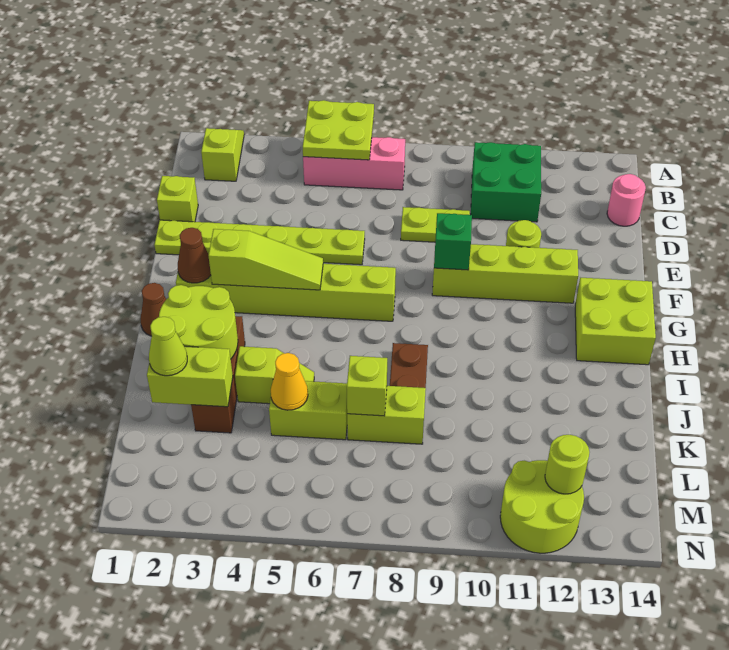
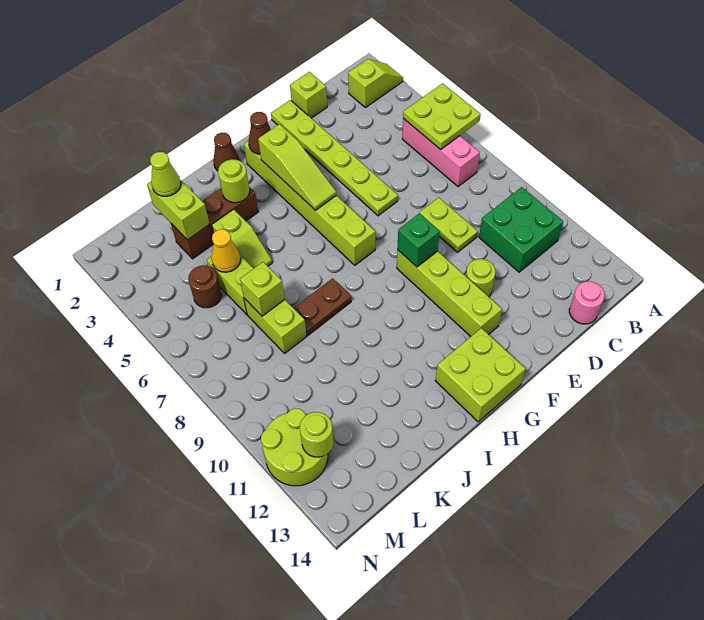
lime 2x2 round brick [159,285,238,358] -> lime 1x1 round brick [218,159,250,203]
none -> brown 1x1 round brick [188,265,221,308]

